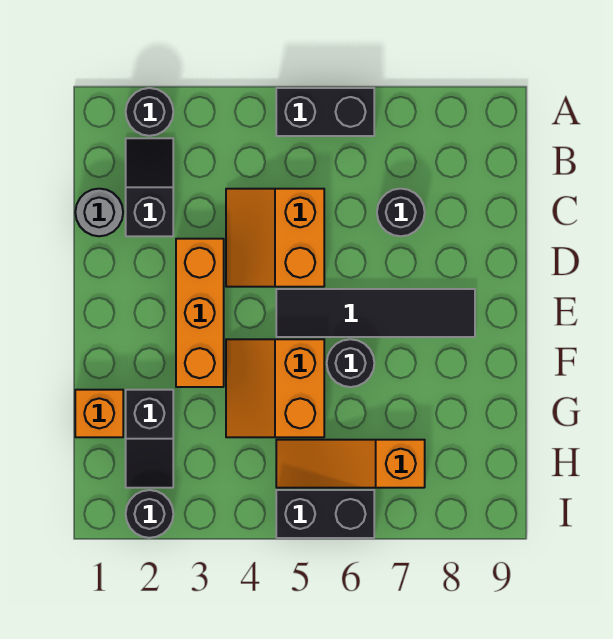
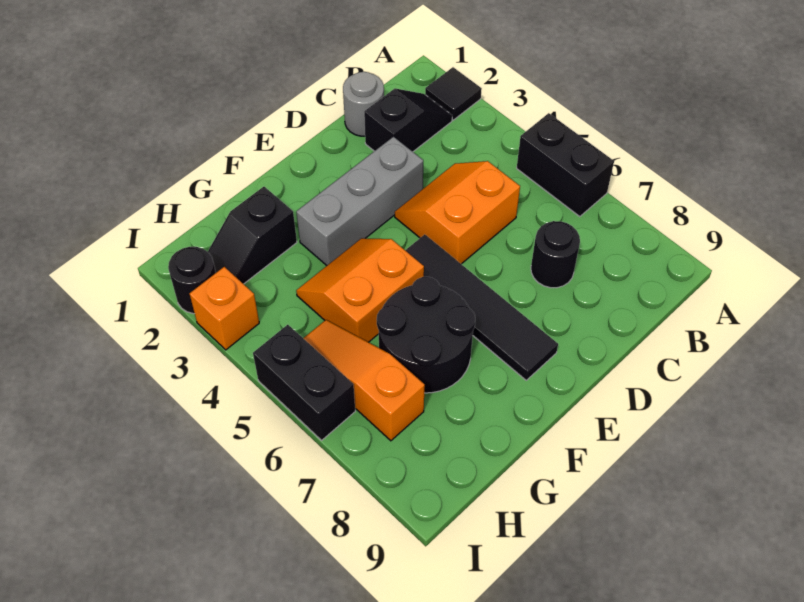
black 1x1 round brick [126,88,173,136] -> black 1x1 tile [425,67,482,120]
orange 1x3 brick [176,239,224,387] -> grey 1x3 brick [296,137,423,266]
black 1x1 round brick [327,339,374,387] -> black 2x2 round brick [377,277,475,393]
orange 1x1 brick [75,390,123,437] -> orange 1x1 brick moved to [189,267,259,350]

